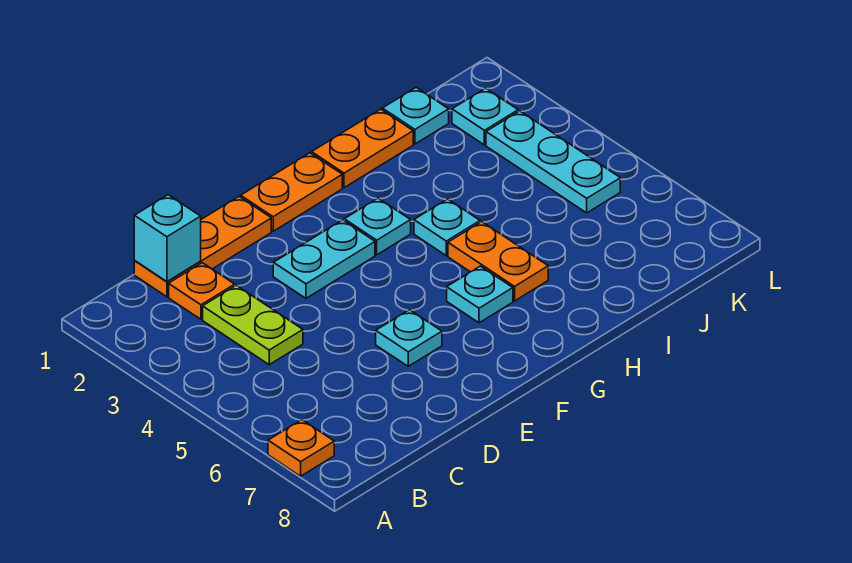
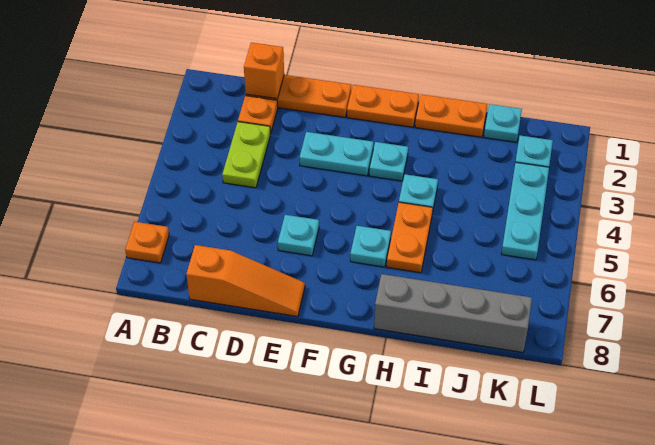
cyan 1x1 brick [134,195,201,282] -> orange 1x1 brick [244,42,284,99]
none -> orange 1x3 slope [186,245,305,317]
none -> grey 1x4 brick [374,274,532,352]

